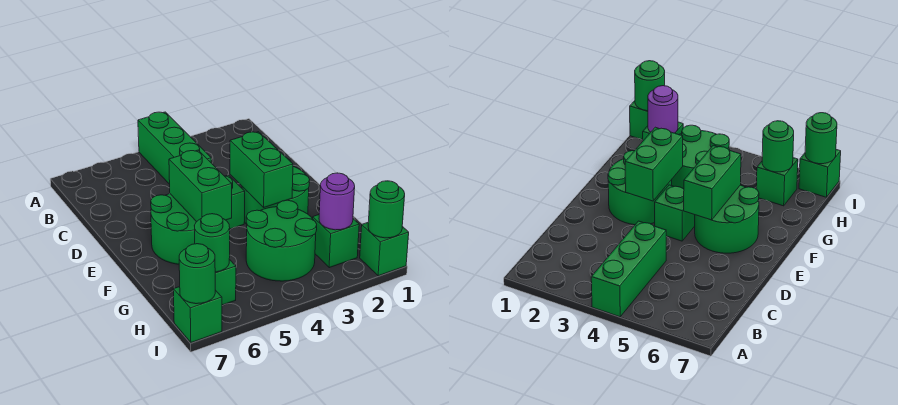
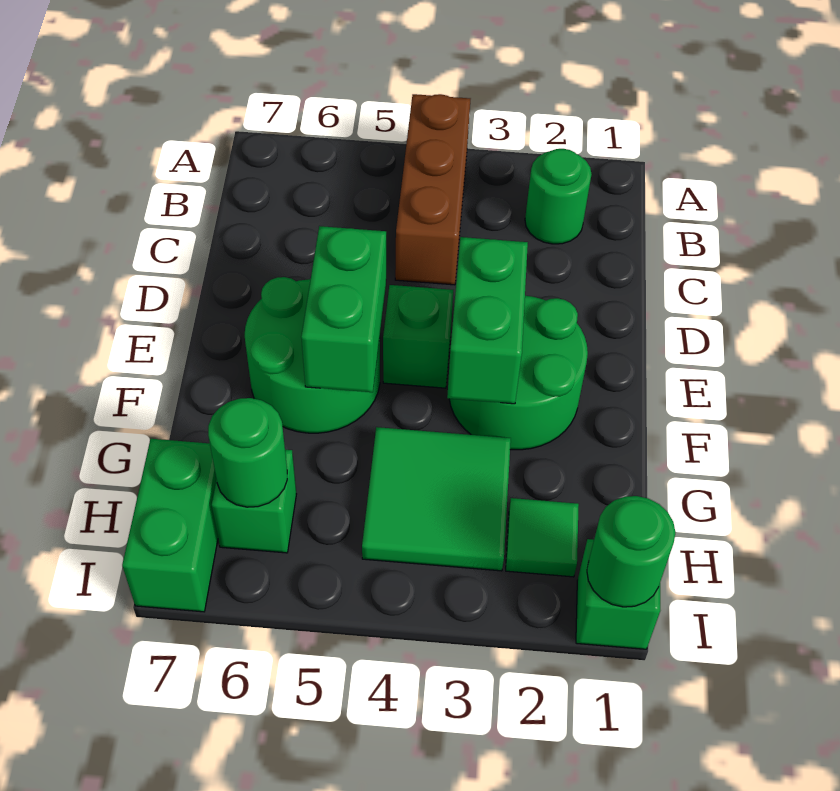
green 1x3 brick [138,112,211,184] -> brown 1x3 brick [395,94,470,285]
green 2x2 round brick [246,200,317,281] -> green 2x2 tile [362,427,511,571]
green 1x1 brick [313,215,359,268] -> green 1x1 tile [506,498,579,577]
purple 1x1 round brick [319,173,355,230] -> none
green 1x1 brick [173,287,222,343] -> green 1x2 brick [122,439,218,612]
green 1x1 round brick [179,244,215,304] -> green 1x1 round brick moved to [525,149,591,244]

